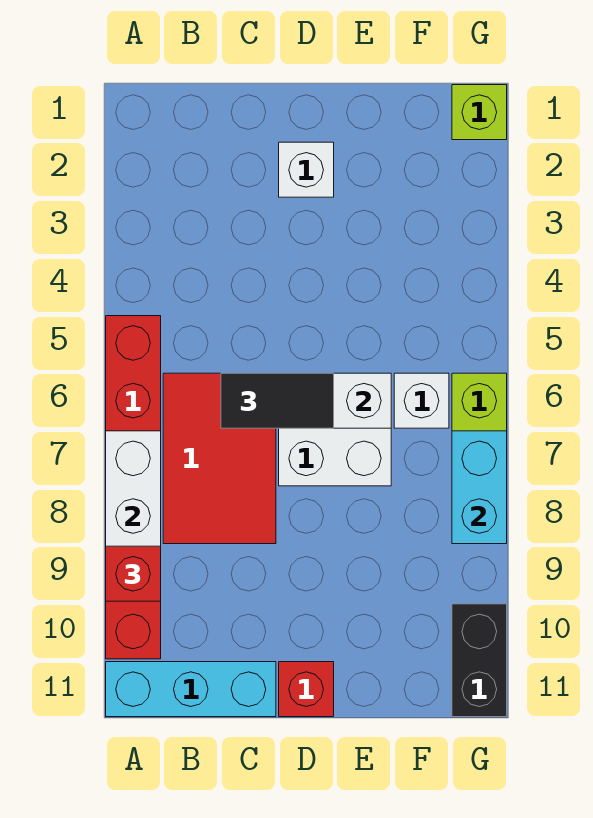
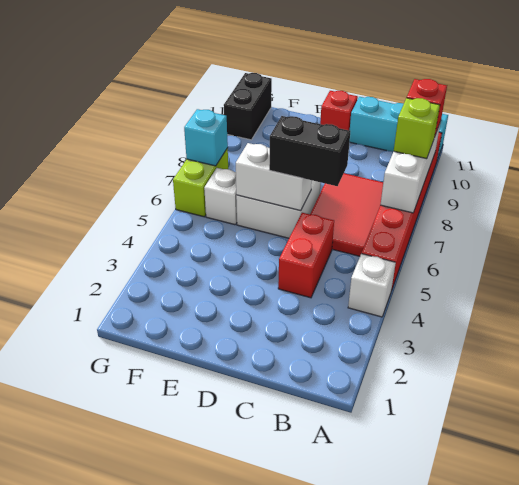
none -> red 1x2 brick [278,213,334,298]
black 1x2 tile [221,373,334,428] -> black 1x2 brick [269,116,350,186]
white 1x1 brick [279,142,334,197] -> white 1x1 brick moved to [348,254,396,317]
lime 1x1 brick [452,85,507,140] -> lime 1x1 brick moved to [394,98,440,159]
cyan 1x2 brick [452,431,507,544] -> cyan 1x1 brick [184,109,228,166]

